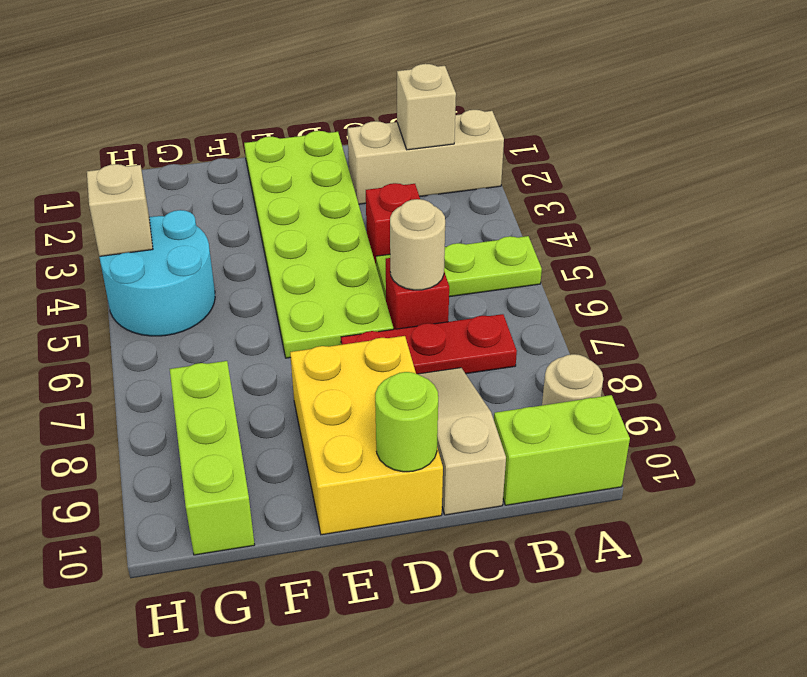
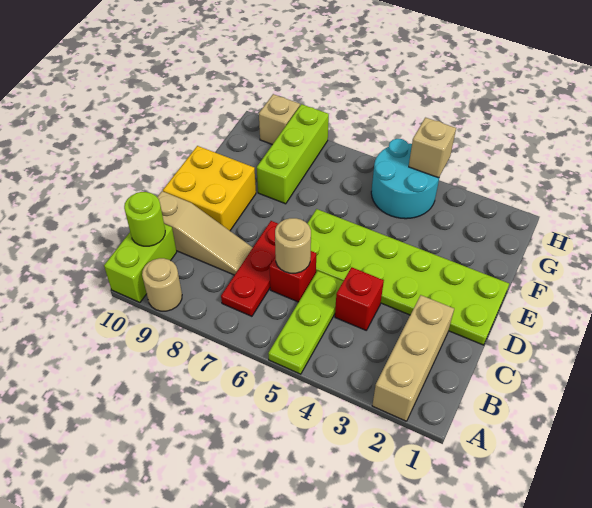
tan 1x1 brick [397,64,456,150] -> tan 1x1 brick moved to [259,94,300,145]
yellow 2x3 brick [290,336,443,535] -> yellow 2x2 brick [163,146,256,231]
lime 1x1 round brick [375,372,438,472] -> lime 1x1 round brick moved to [124,192,165,246]
lime 1x3 brick [170,361,255,555] -> lime 1x3 brick turned to [257,104,329,204]

